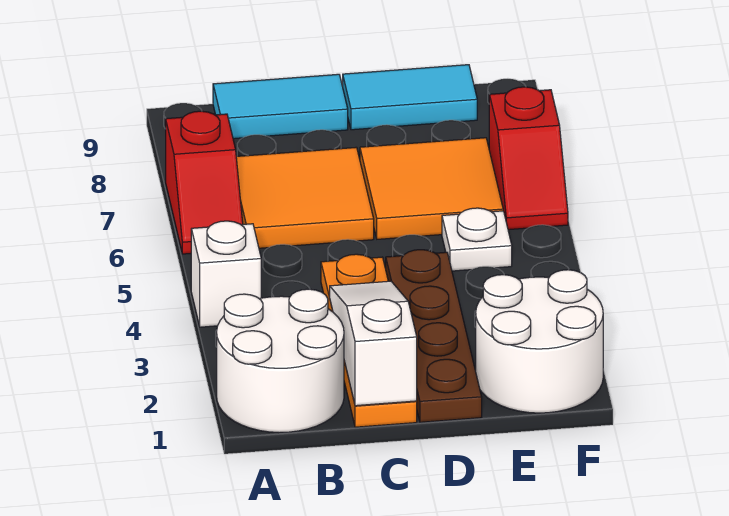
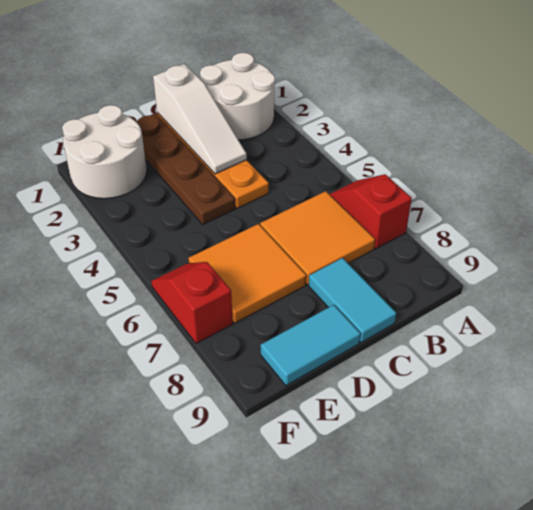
white 1x1 brick [191,221,261,327] -> none
cyan 1x2 tile [213,74,348,139] -> cyan 1x2 tile turned to [309,258,396,343]
white 1x1 plate [442,208,512,271] -> none

